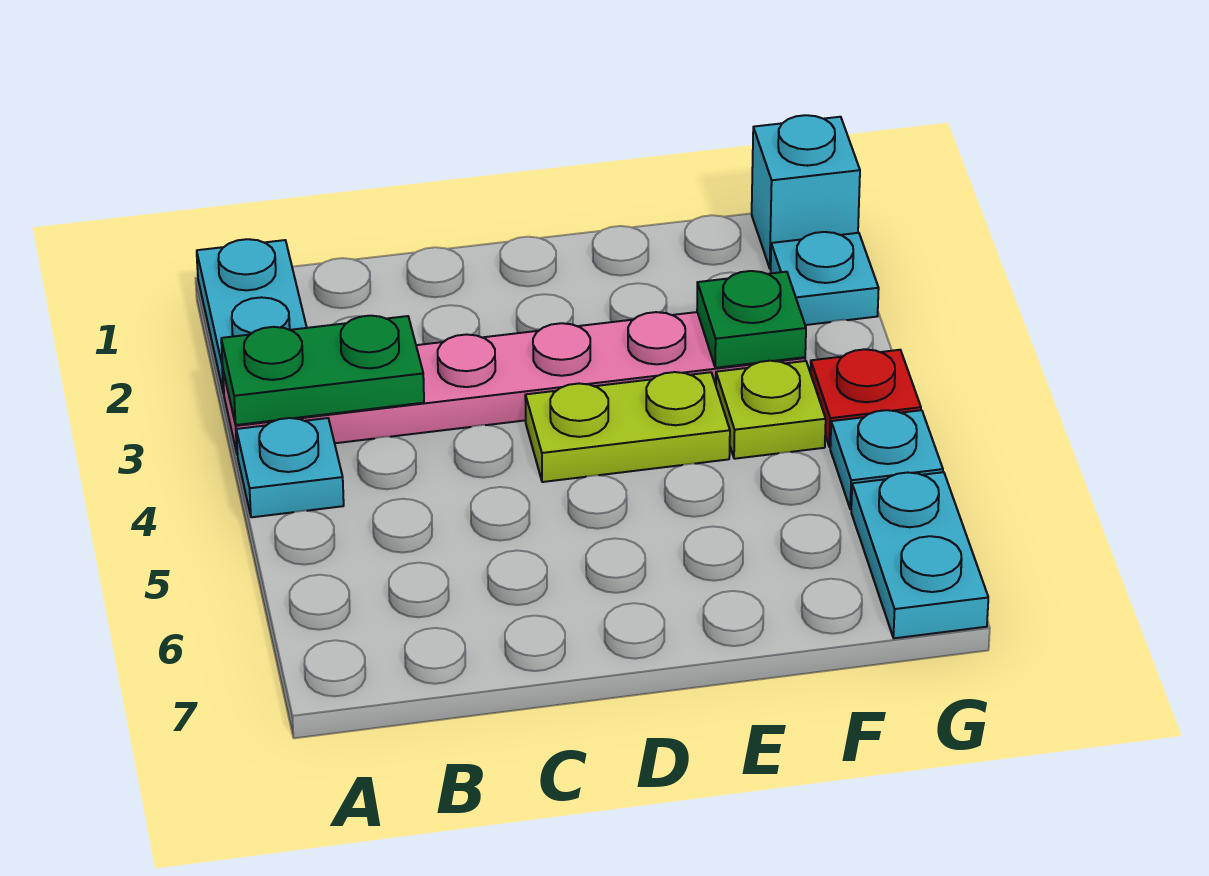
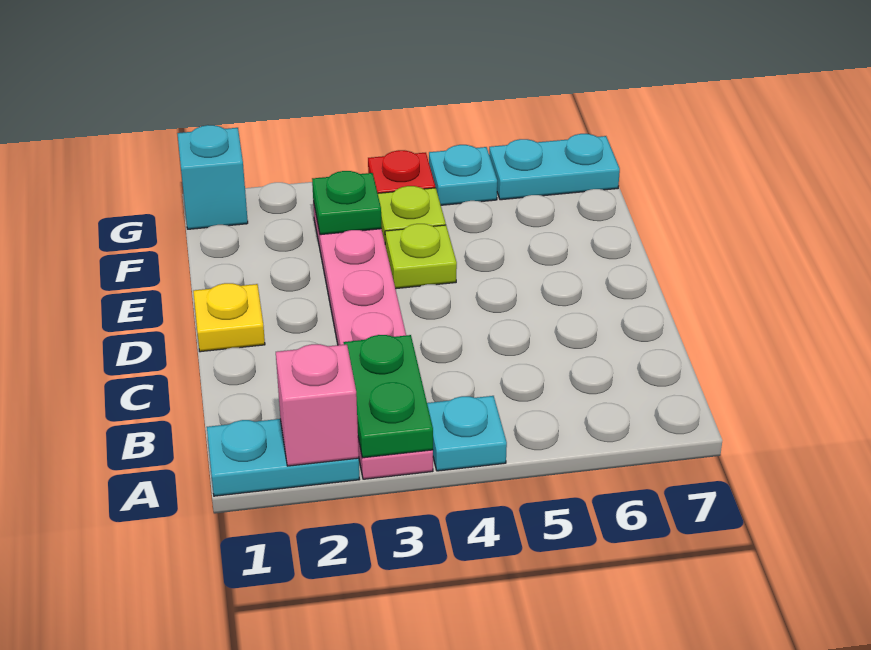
none -> pink 1x1 brick [276,344,359,466]
none -> yellow 1x1 plate [193,283,265,352]
lime 1x2 plate [525,372,730,482] -> lime 1x1 plate [385,224,457,289]
cyan 1x1 plate [771,232,879,325] -> none

